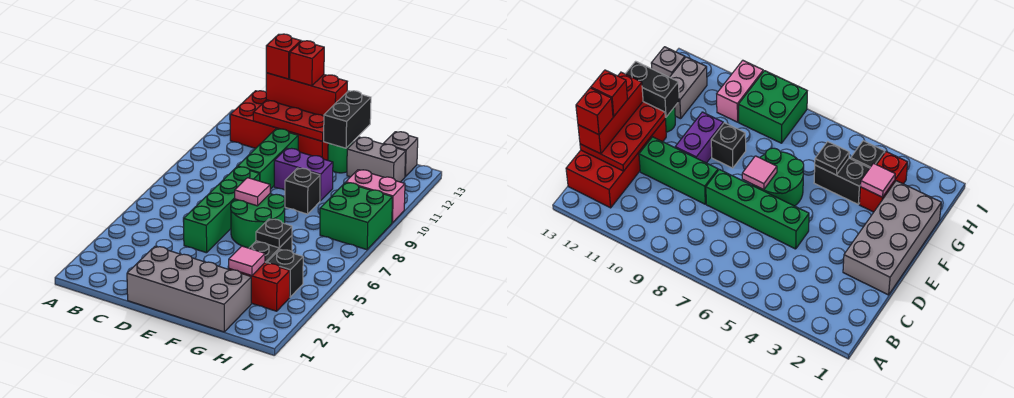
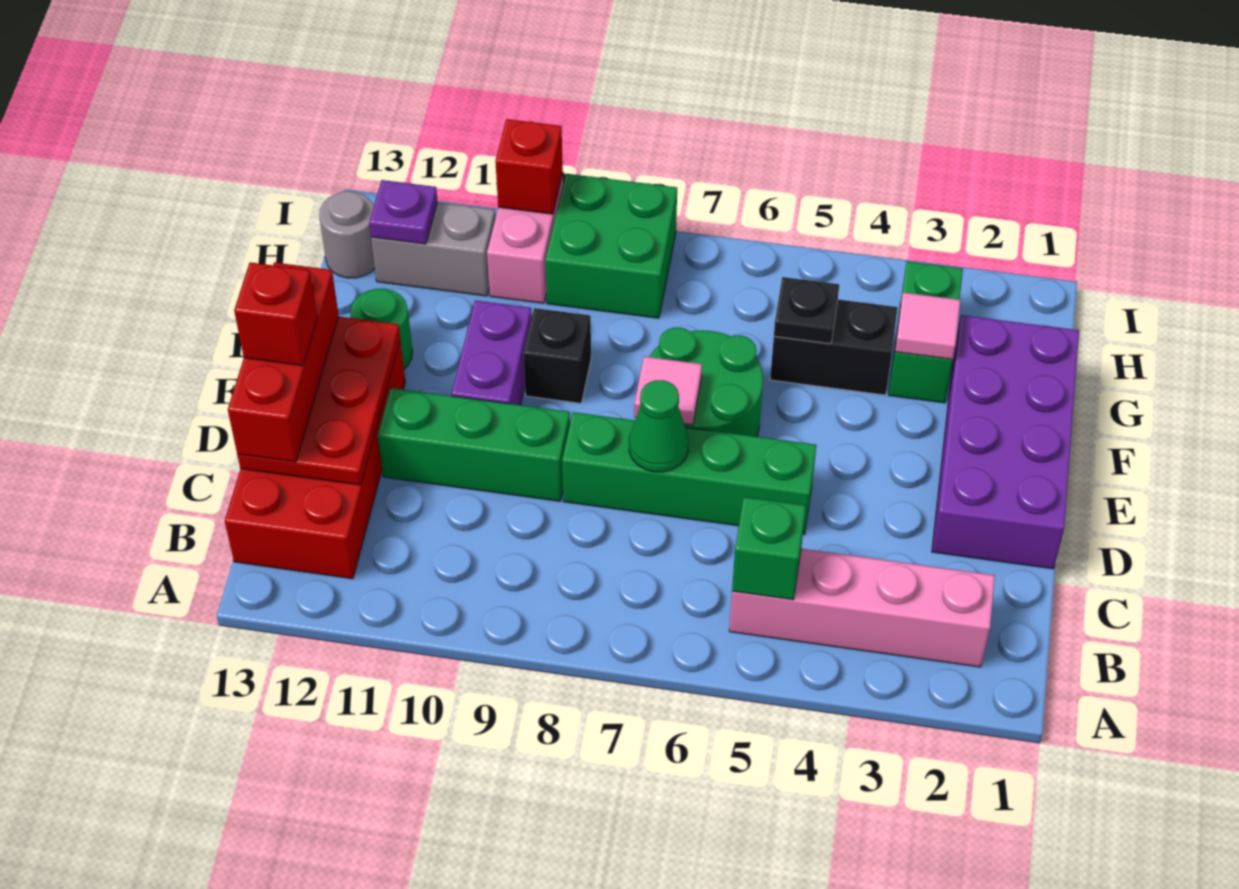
none -> pink 1x4 brick [729,549,995,667]
none -> green 1x1 brick [732,497,806,600]
red 1x1 brick [266,34,301,79] -> red 1x1 brick moved to [495,119,563,214]
grey 2x4 brick [127,246,251,332] -> purple 2x4 brick [932,315,1079,569]
none -> green 1x1 cone [629,380,688,472]
black 1x2 brick [323,91,371,148] -> none
red 1x2 brick [229,263,290,311] -> green 1x2 brick [889,262,963,403]
grey 1x2 brick [347,137,406,182] -> grey 1x2 brick turned to [371,202,495,296]
black 1x1 brick [267,249,303,297] -> none
none -> purple 1x1 plate [369,180,437,244]
grey 1x1 brick [384,132,418,176] -> grey 1x1 round brick [319,191,375,278]

